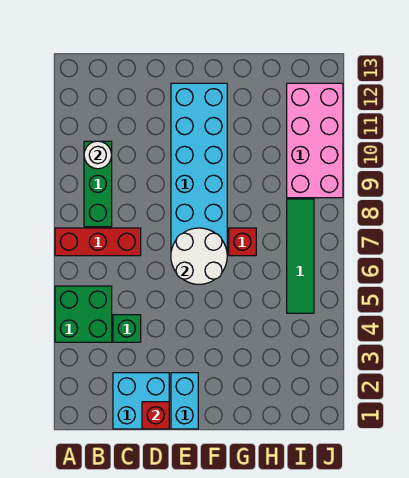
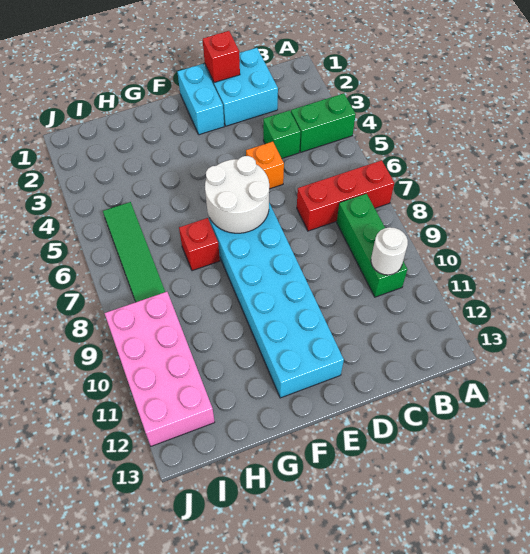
green 2x2 brick [55,286,112,342] -> green 1x2 brick [291,93,356,152]
none -> orange 1x1 brick [246,142,284,189]

